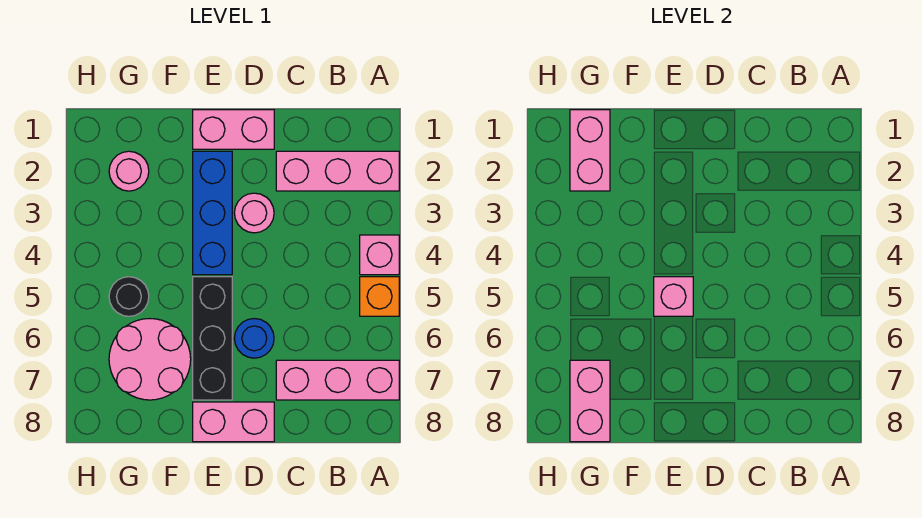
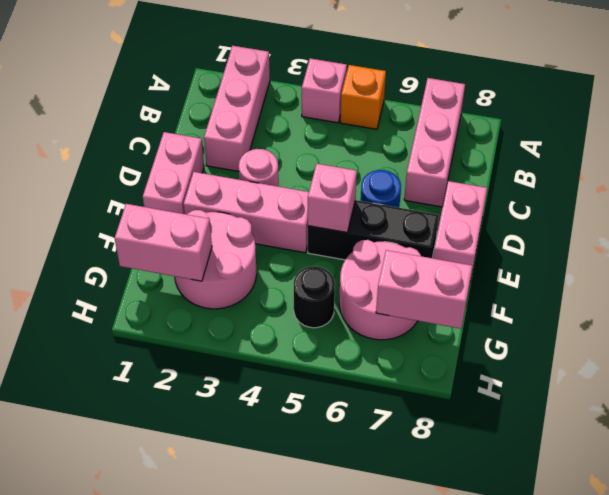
blue 1x3 brick [193,151,232,275] -> pink 1x3 brick [184,172,309,253]
pink 1x1 round brick [109,151,149,191] -> pink 2x2 round brick [175,210,257,309]

